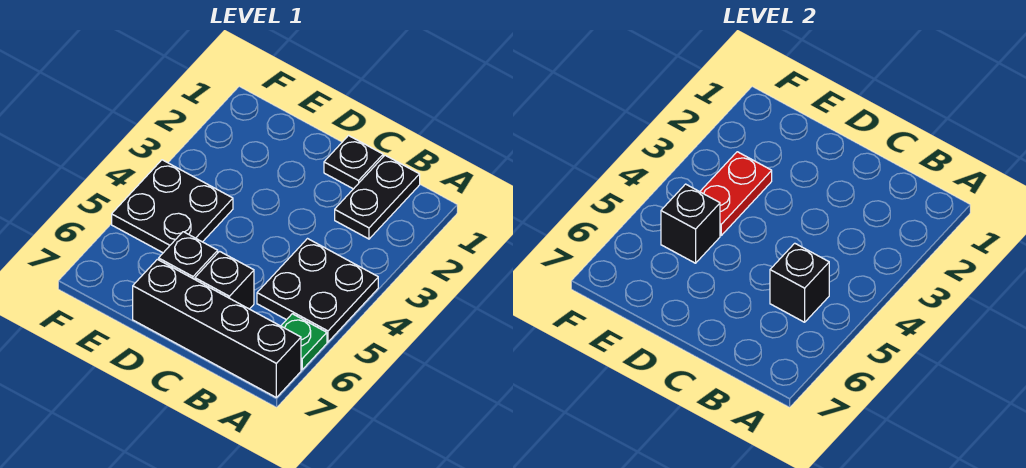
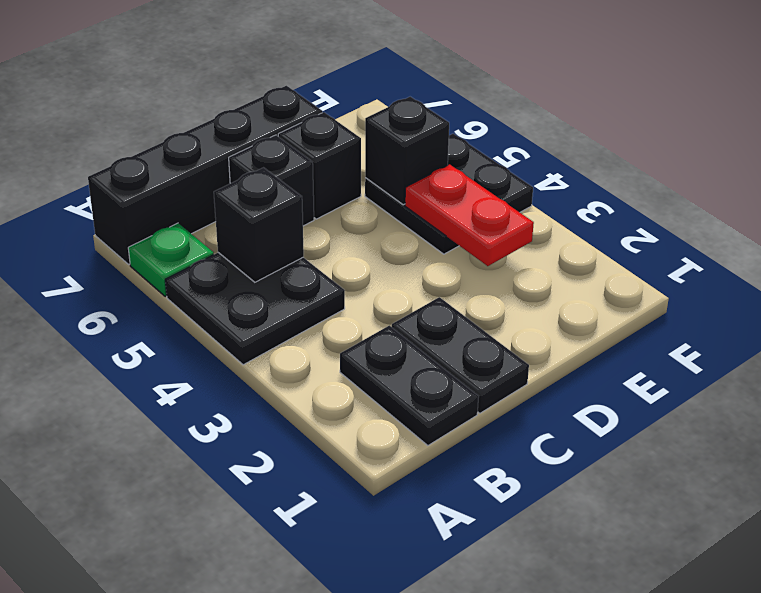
black 1x1 plate [324,136,383,189] -> black 1x2 plate [392,297,529,413]

